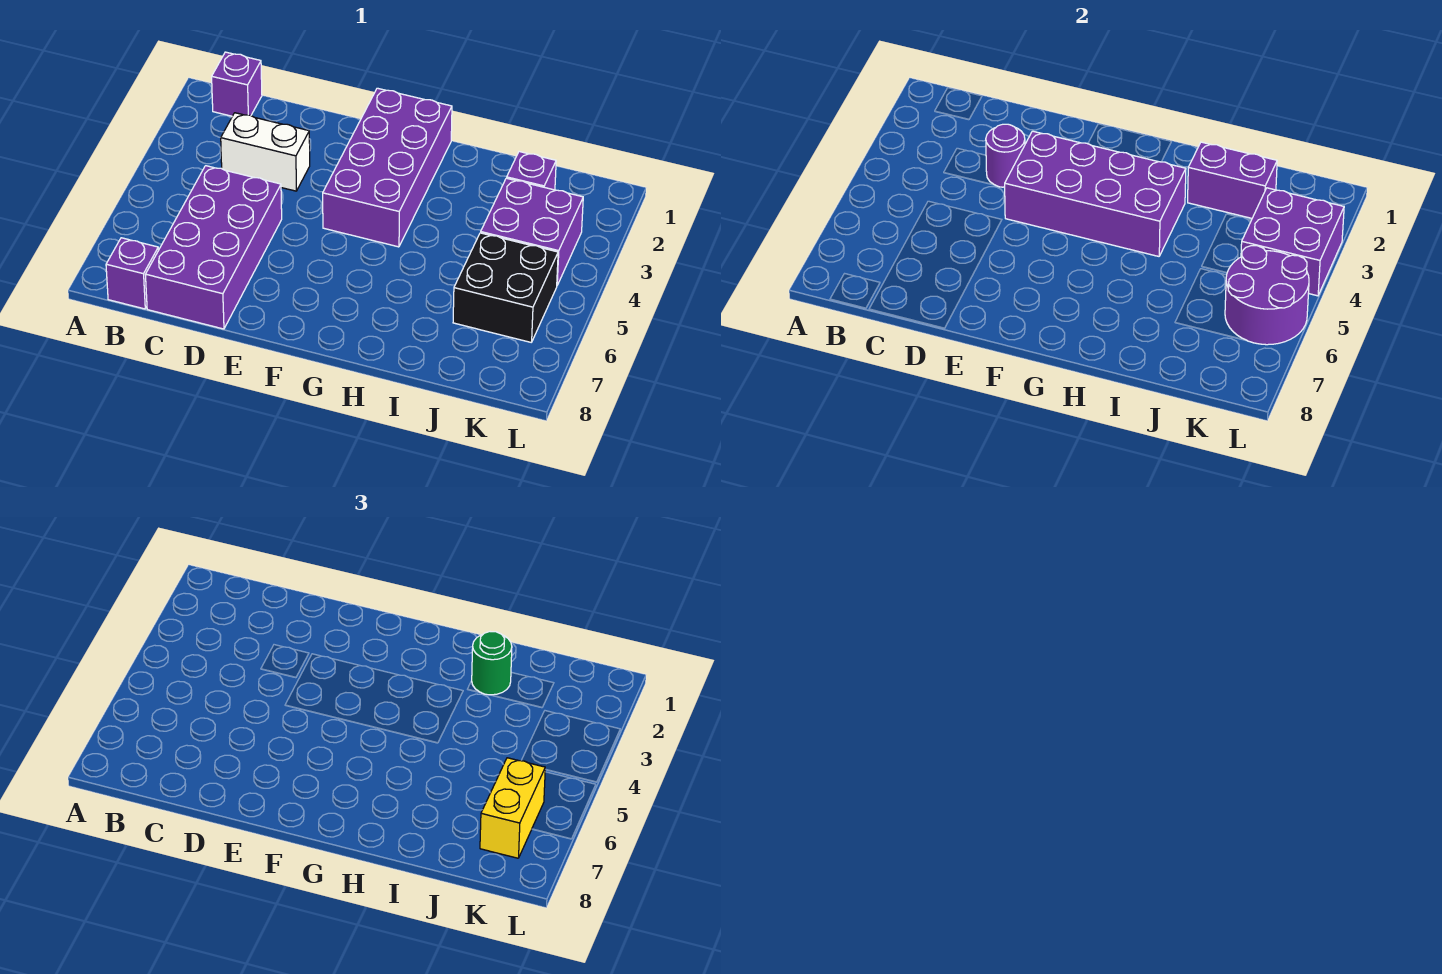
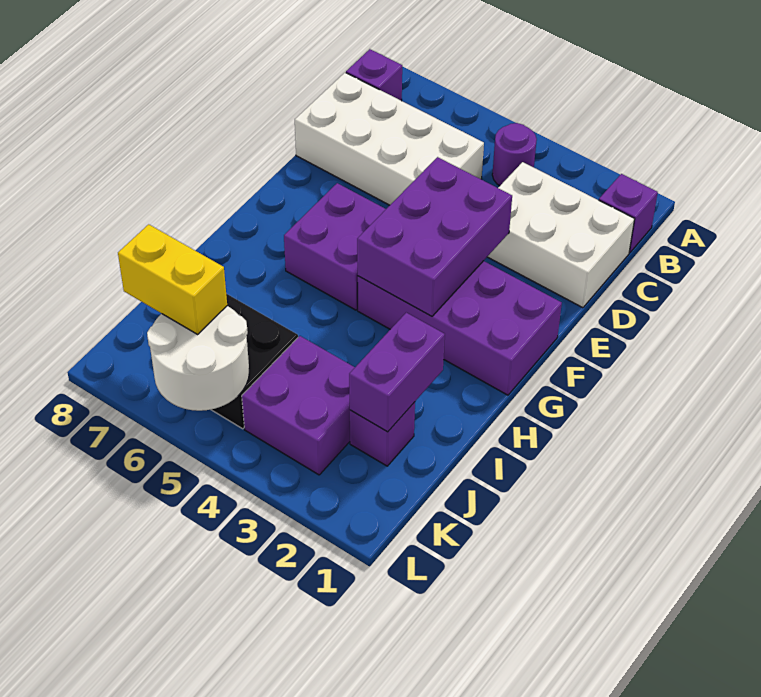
white 1x2 brick [221,113,310,191] -> white 2x3 brick [487,162,635,308]
purple 2x4 brick [145,166,282,329] -> white 2x4 brick [295,73,484,205]
purple 1x1 round brick [986,124,1025,187] -> purple 1x1 round brick moved to [492,123,537,186]
purple 2x4 brick [1004,131,1186,256] -> purple 2x3 brick [357,157,512,316]
green 1x1 round brick [472,632,512,695] -> none
purple 2x2 brick [1241,188,1344,296] -> purple 2x2 brick moved to [284,183,386,310]
purple 2x2 round brick [1225,246,1309,345] -> white 2x2 round brick [147,306,249,411]

